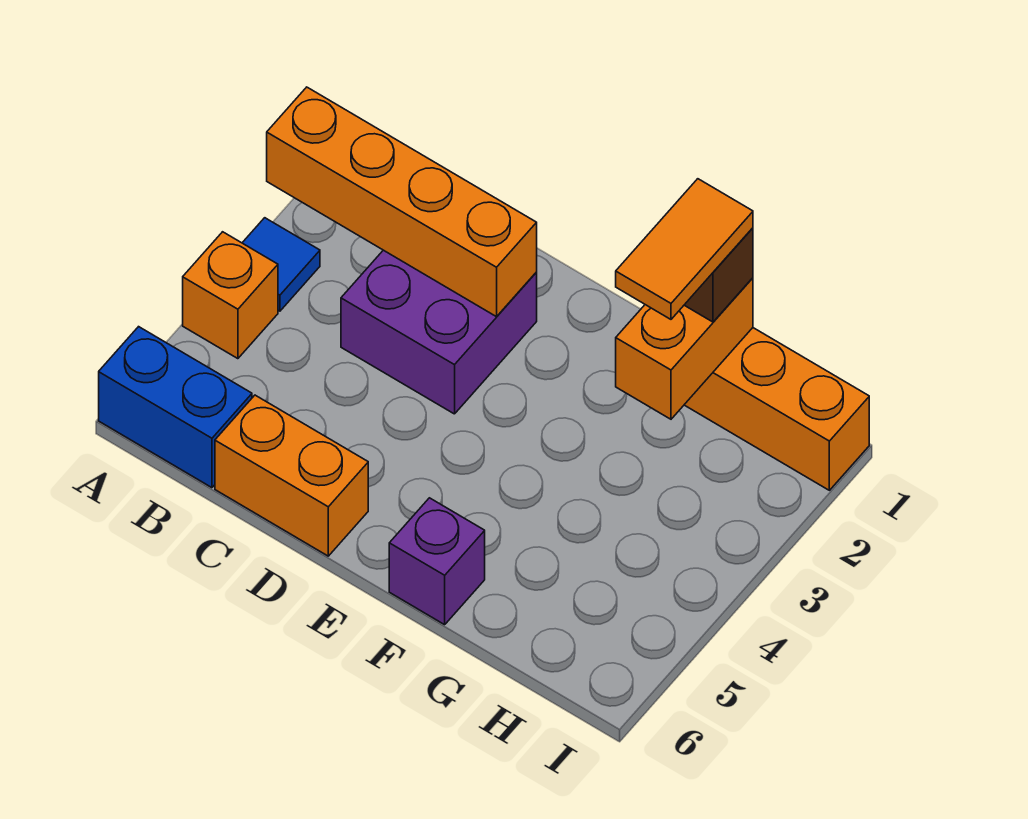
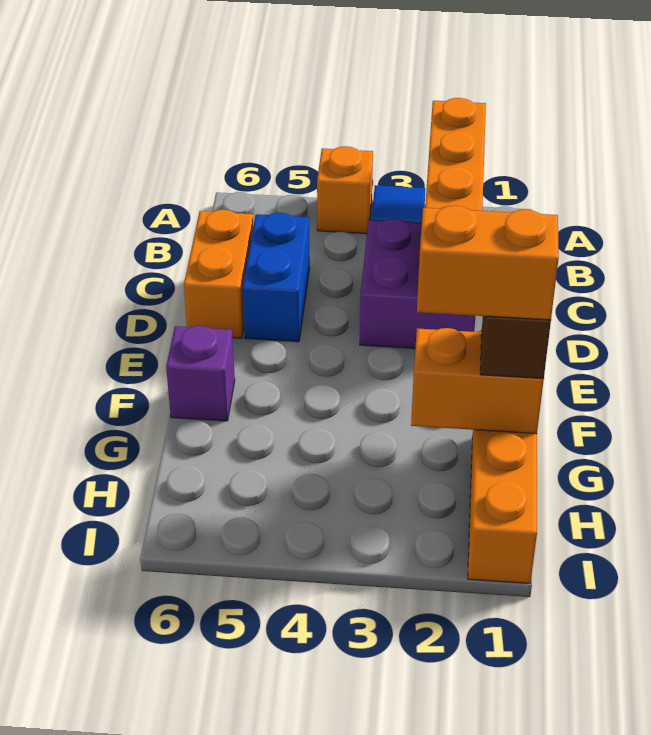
blue 1x2 brick [99,327,252,488] -> blue 1x2 brick moved to [243,213,310,342]
orange 1x2 tile [616,179,753,319] -> orange 1x2 brick [417,206,559,320]

